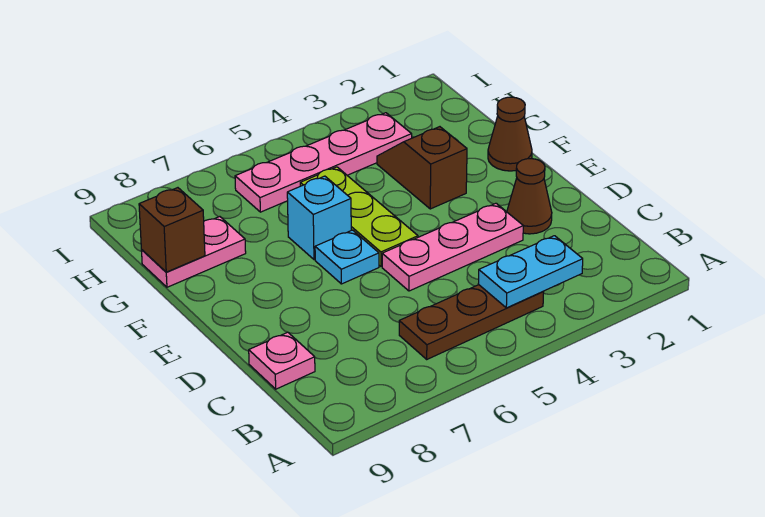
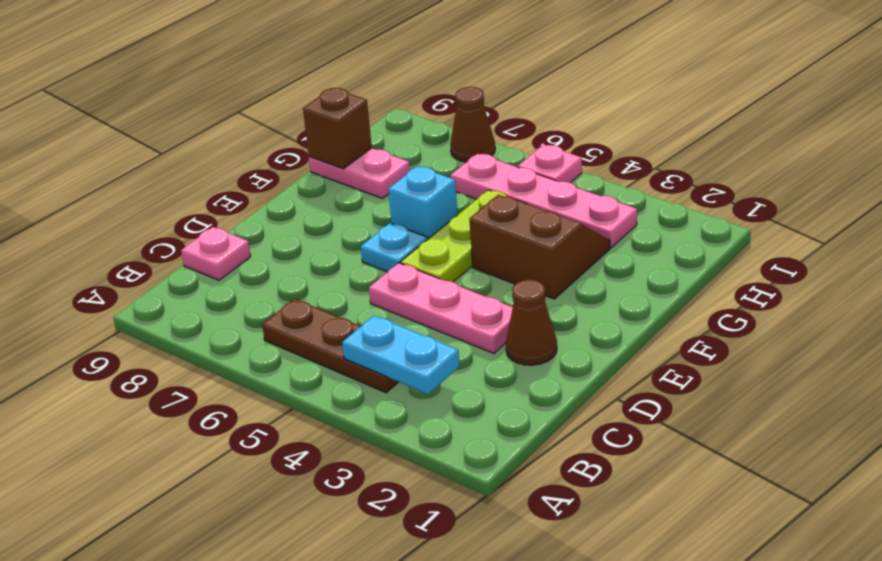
brown 1x1 cone [488,97,532,171] -> brown 1x1 cone moved to [450,87,495,162]
brown 1x2 slope [377,127,467,209] -> brown 2x2 slope [469,195,610,299]
none -> pink 1x1 plate [518,145,582,183]

